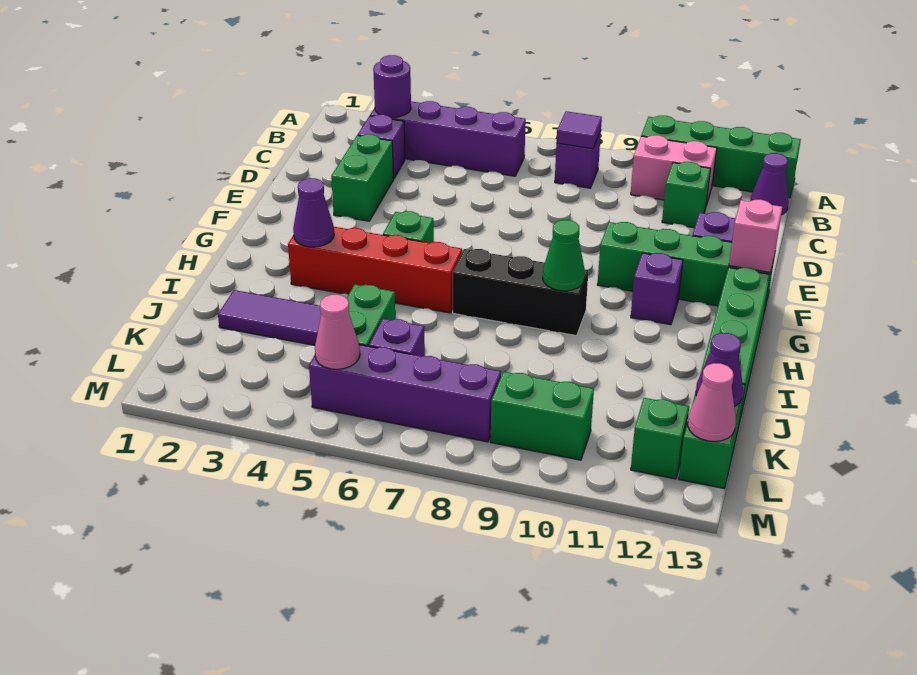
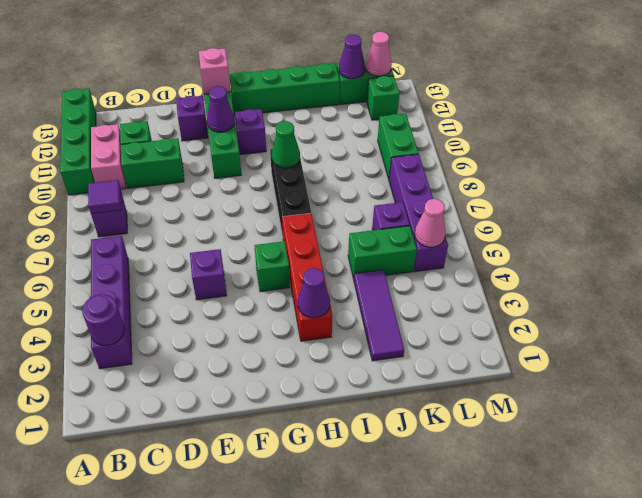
purple 1x1 cone [750,153,789,215] -> purple 1x1 cone moved to [207,86,235,132]
purple 1x1 brick [358,115,405,179] -> purple 1x1 brick moved to [190,249,227,300]
green 1x2 brick [331,134,393,221] -> green 1x2 brick moved to [121,138,184,188]

